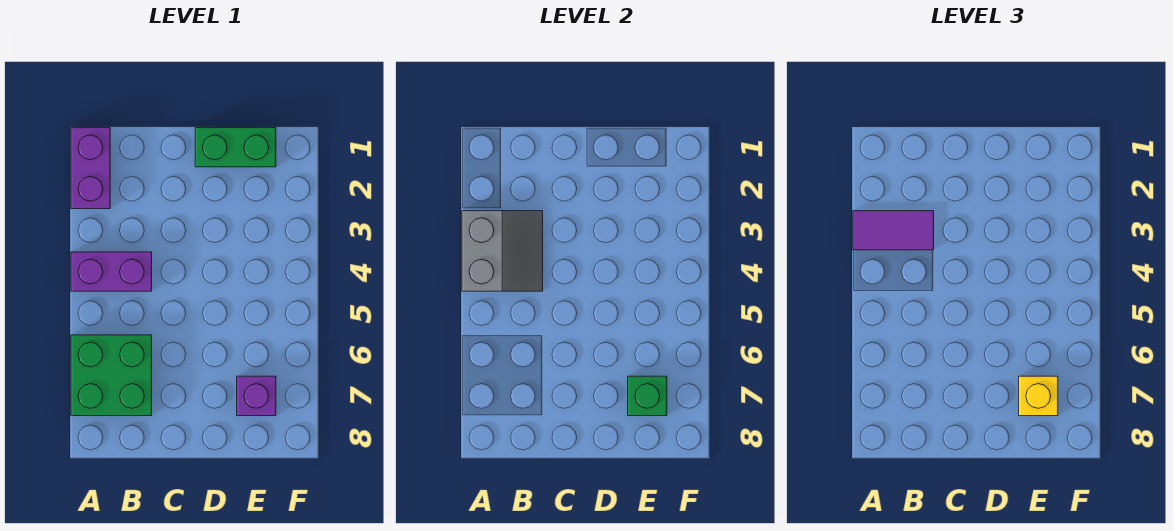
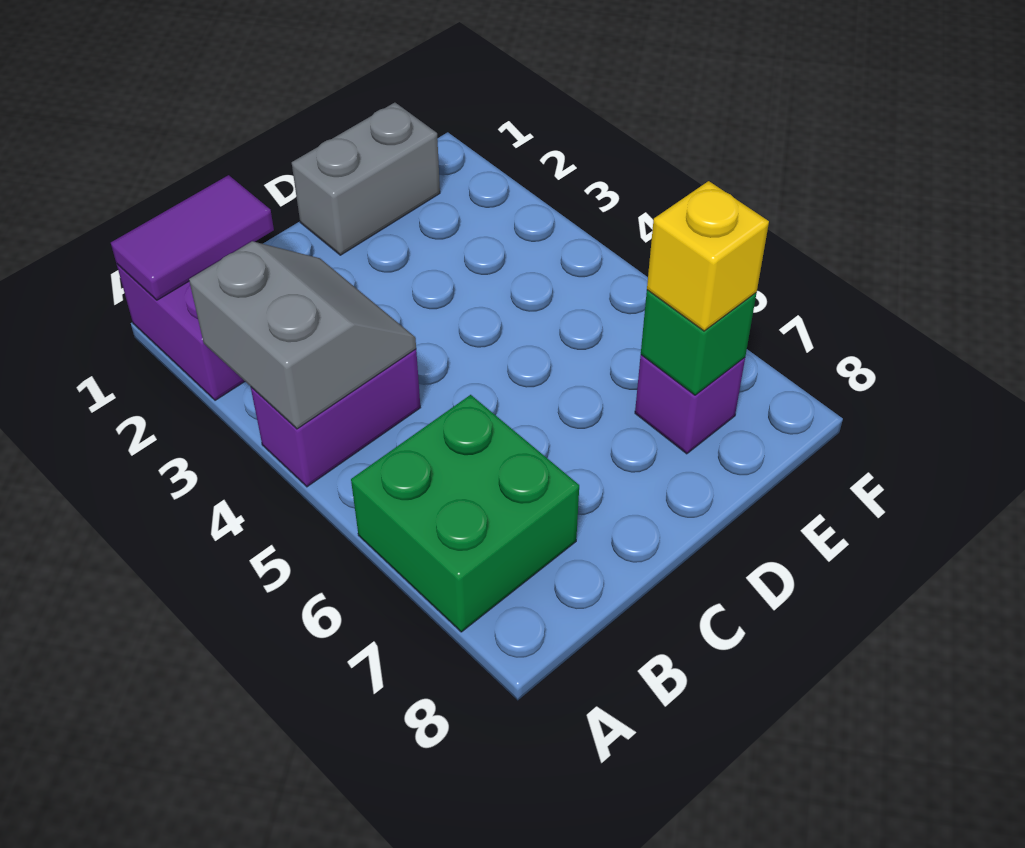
purple 1x2 tile [853,211,934,250] -> purple 1x2 tile moved to [111,175,274,300]
green 1x2 brick [195,128,276,167] -> grey 1x2 brick [292,103,440,255]

